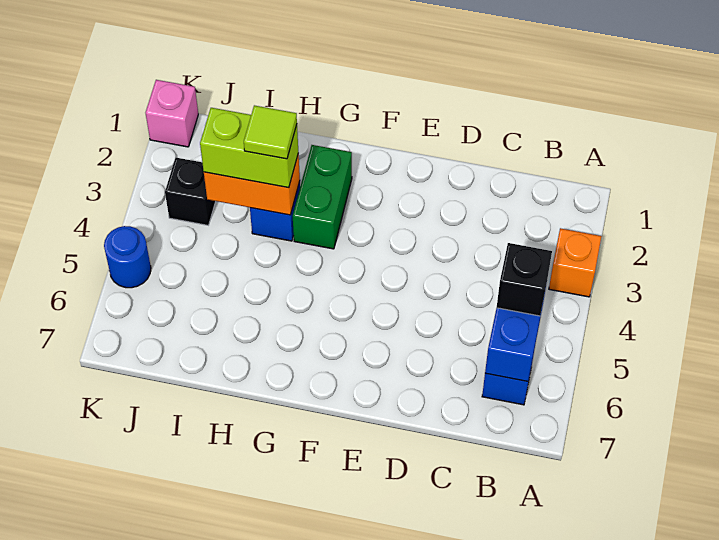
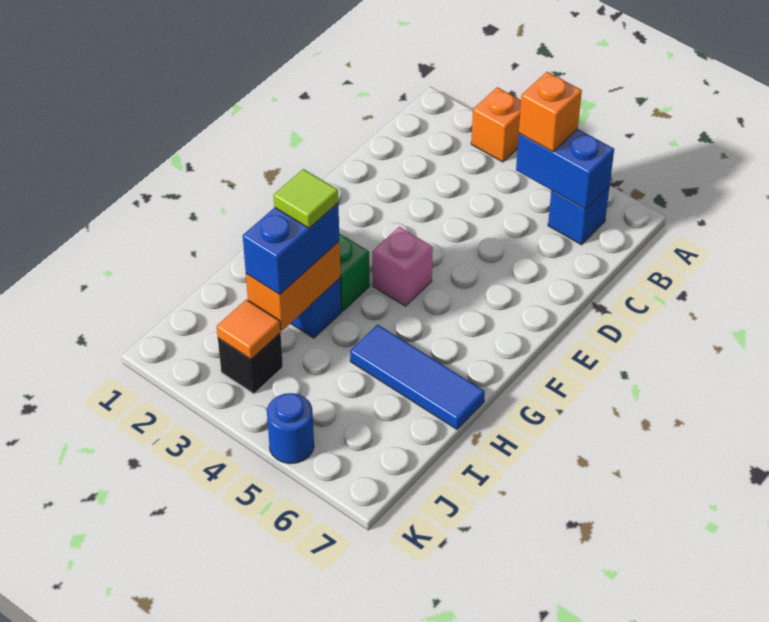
black 1x1 brick [497,243,552,316] -> orange 1x1 brick [519,72,582,152]
lime 1x2 brick [200,108,298,188] -> blue 1x2 brick [243,203,339,294]
none -> blue 1x3 tile [350,325,485,429]
none -> orange 1x1 tile [217,299,281,359]
pink 1x1 brick [146,80,198,147] -> pink 1x1 brick moved to [372,227,433,306]

